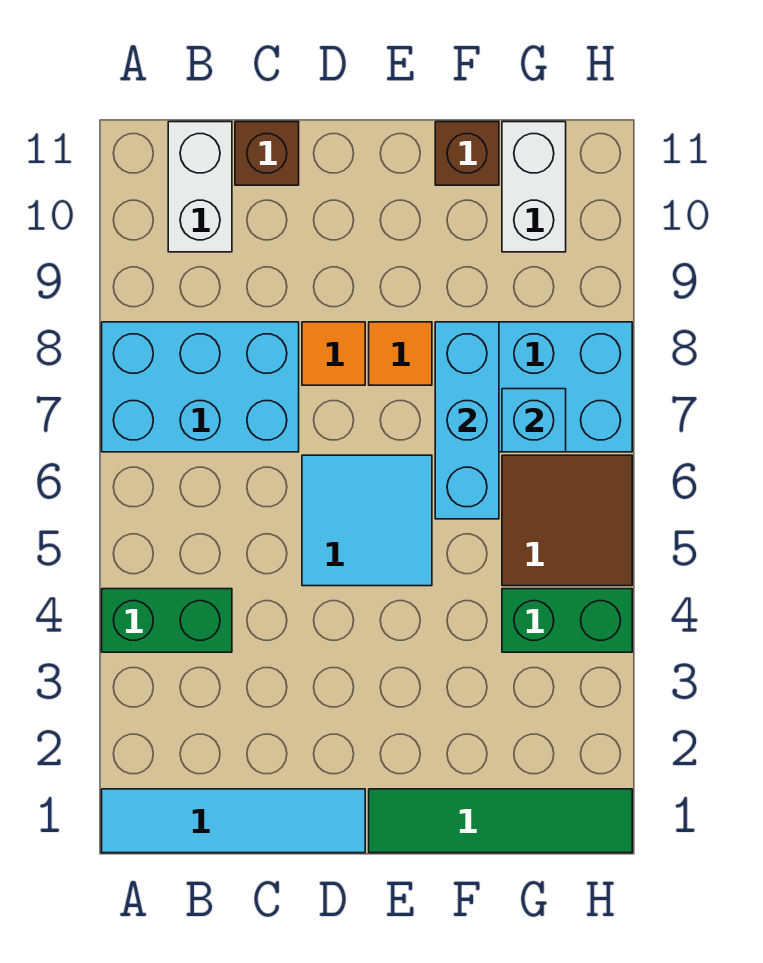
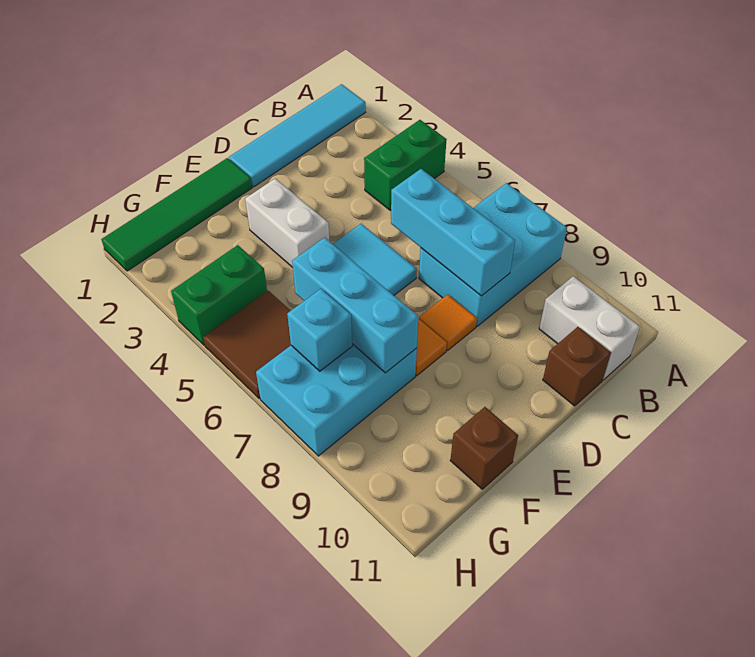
none -> cyan 1x3 brick [391,169,515,296]
white 1x2 brick [502,122,566,252] -> white 1x2 brick moved to [245,179,330,267]

